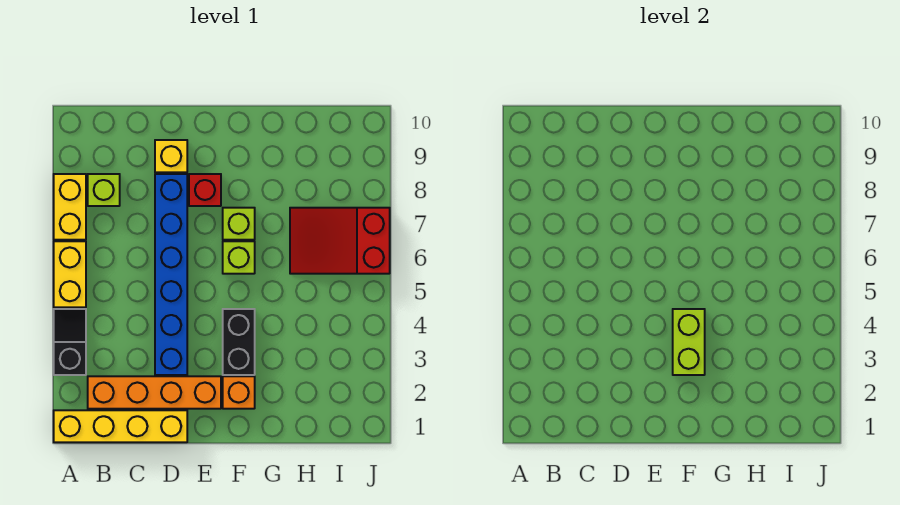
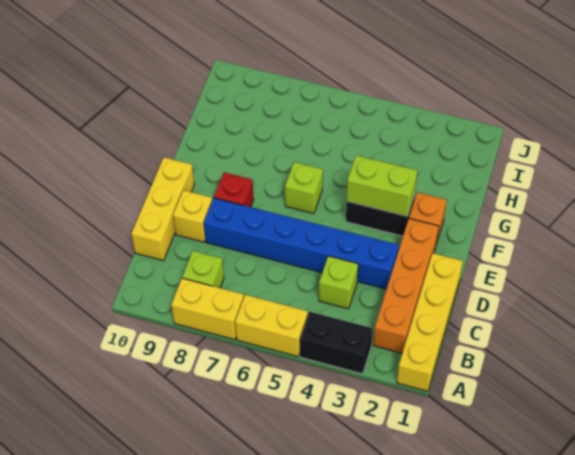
black 1x2 slope [54,309,86,375] -> black 1x2 brick [300,312,373,374]
none -> yellow 1x3 brick [131,157,194,261]
lime 1x1 brick [223,208,255,240] -> lime 1x1 brick moved to [319,256,358,309]
red 2x3 slope [290,208,390,274] -> none

